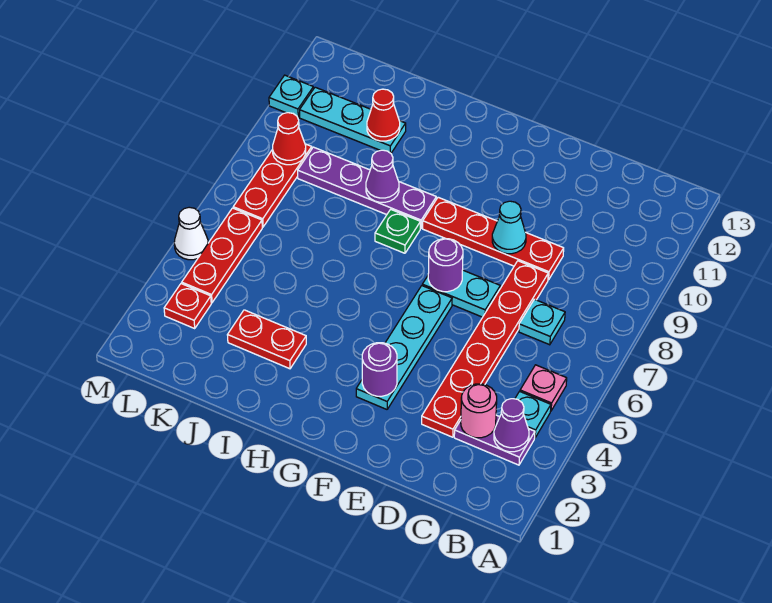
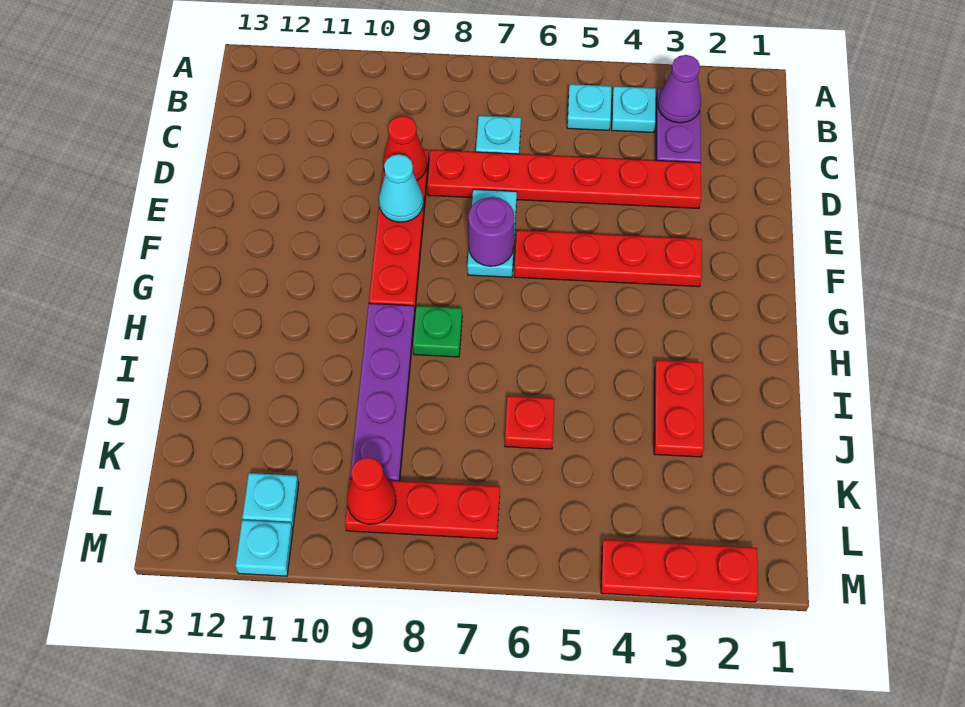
pink 1x1 plate [520,365,567,410] -> cyan 1x1 plate [567,84,611,130]
pink 1x1 round brick [461,384,497,438] -> none
cyan 1x4 plate [356,286,452,409] -> red 1x4 plate [514,230,702,287]
purple 1x1 round brick [362,343,397,396] -> none
purple 1x1 cone [366,150,399,202] -> none
cyan 1x3 plate [300,87,406,153] -> cyan 1x1 plate [242,473,299,528]
red 1x1 cone [367,89,400,141] -> red 1x1 cone moved to [383,116,427,181]
red 1x1 plate [164,284,211,328] -> red 1x1 plate moved to [505,396,555,449]
red 1x3 plate [182,208,262,303] -> red 1x3 plate moved to [601,540,758,602]
white 1x1 cone [174,207,208,260] -> none

